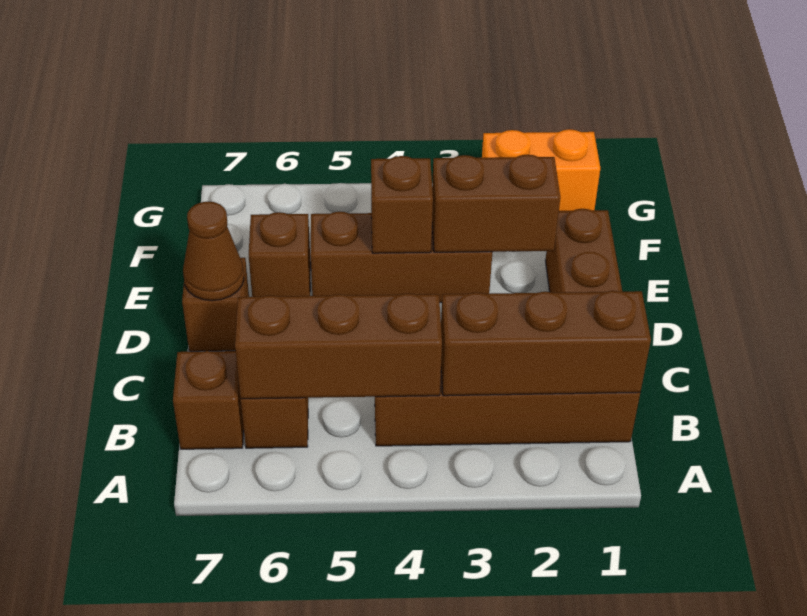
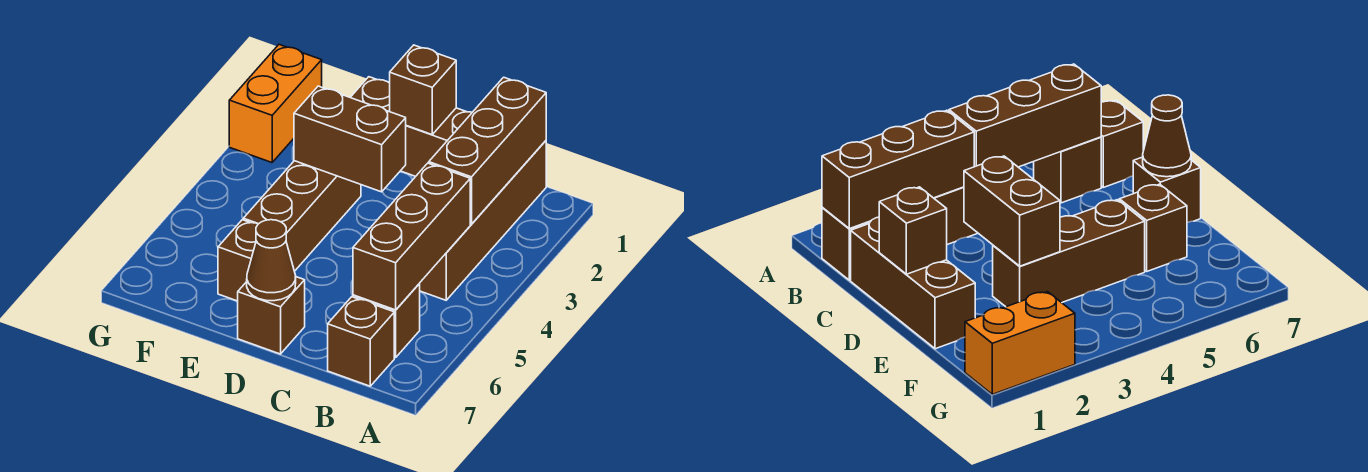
brown 1x2 brick [432,155,560,252] -> brown 1x2 brick turned to [294,86,406,192]
brown 1x1 brick [371,156,433,253] -> brown 1x1 brick moved to [390,45,456,134]

